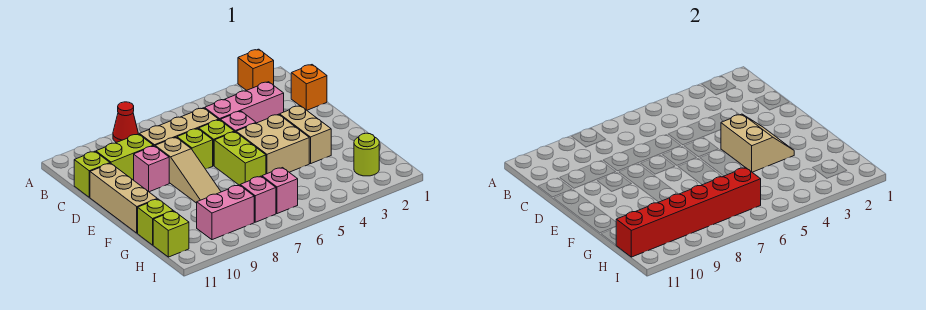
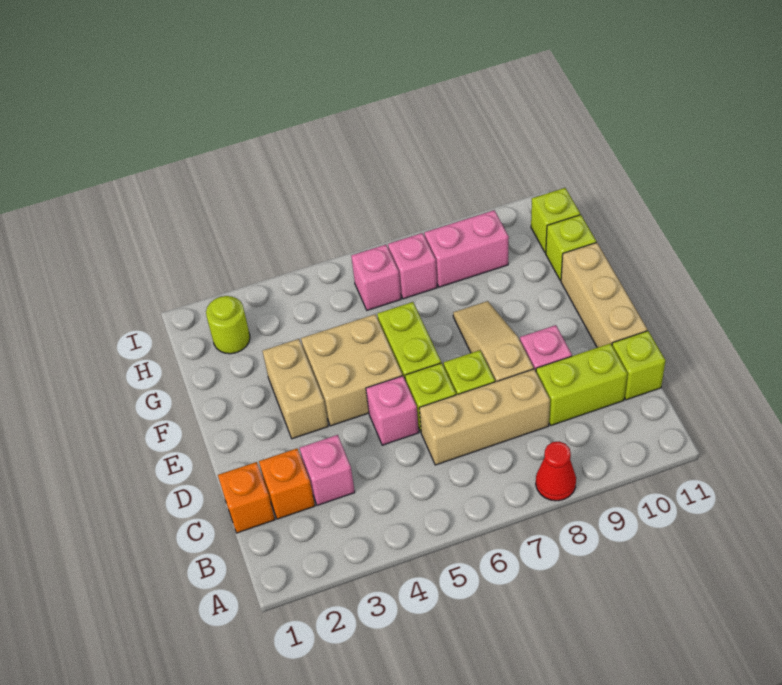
orange 1x1 brick [238,49,274,90] -> orange 1x1 brick moved to [259,449,315,519]
pink 1x3 brick [205,82,284,123] -> pink 1x1 brick [300,435,355,505]
tan 2x2 slope [721,114,794,172] -> none
red 1x6 brick [616,167,761,257] -> none

